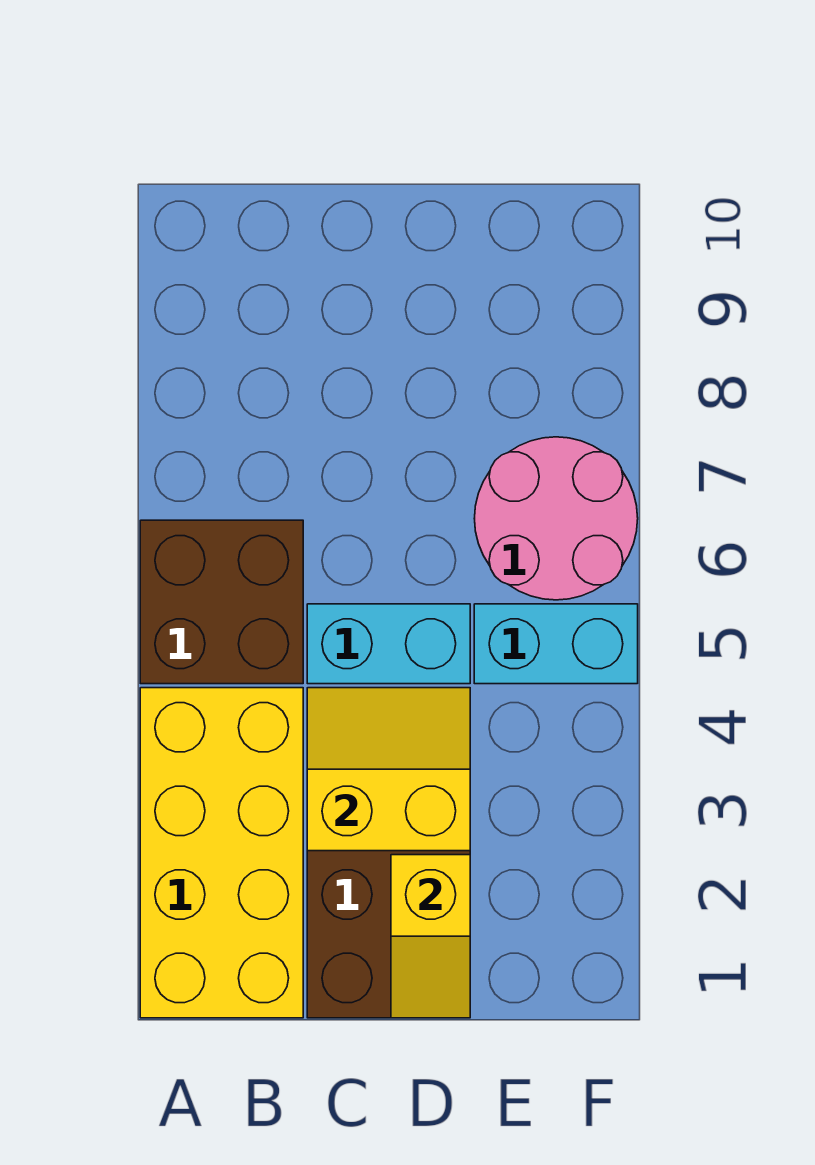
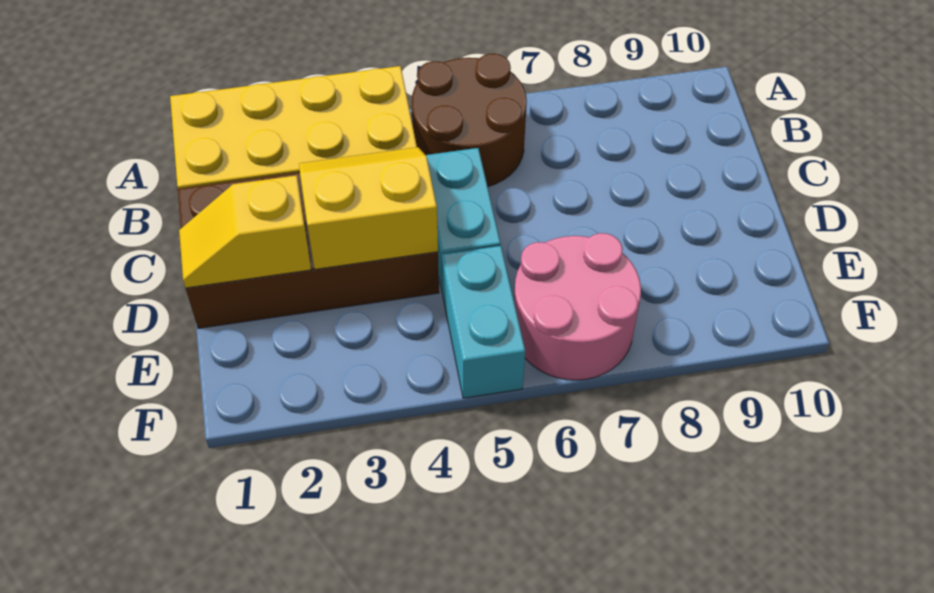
brown 2x2 brick [140,520,303,684] -> brown 2x2 round brick [411,54,527,187]
yellow 2x2 slope [307,688,470,851] -> yellow 2x2 slope turned to [299,147,438,269]

